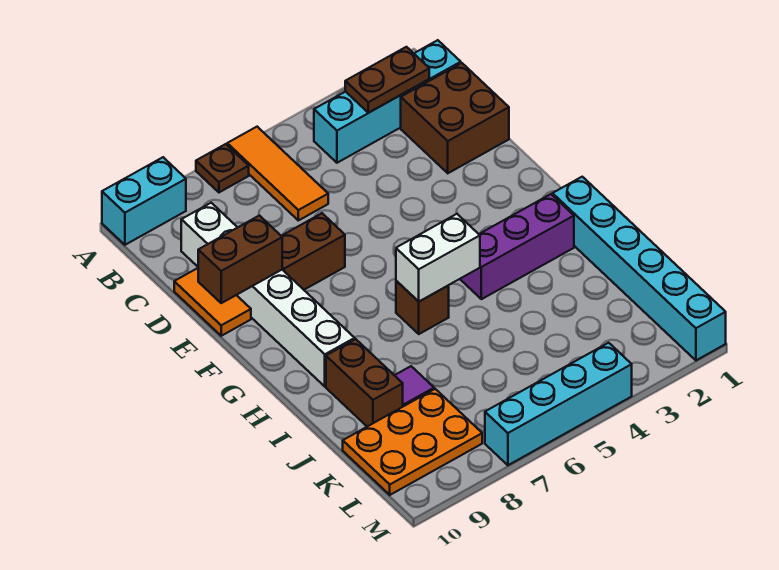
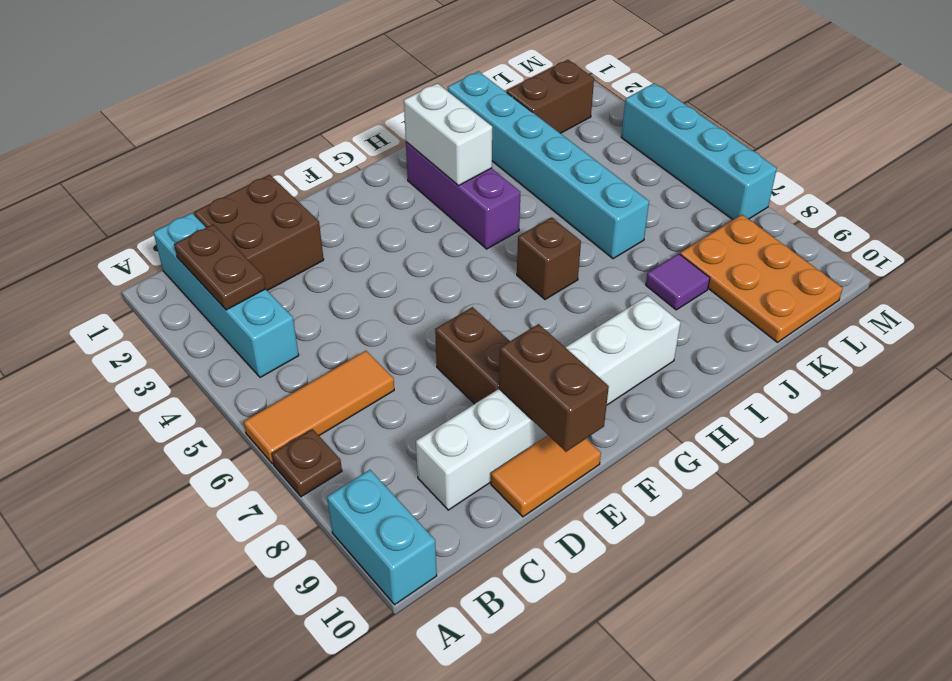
cyan 1x6 brick [553,177,726,360] -> cyan 1x6 brick turned to [448,71,649,259]
white 1x2 brick [396,214,480,302] -> white 1x2 brick moved to [404,83,492,185]
brown 1x2 brick [326,339,403,427] -> brown 1x2 brick moved to [507,60,594,133]

